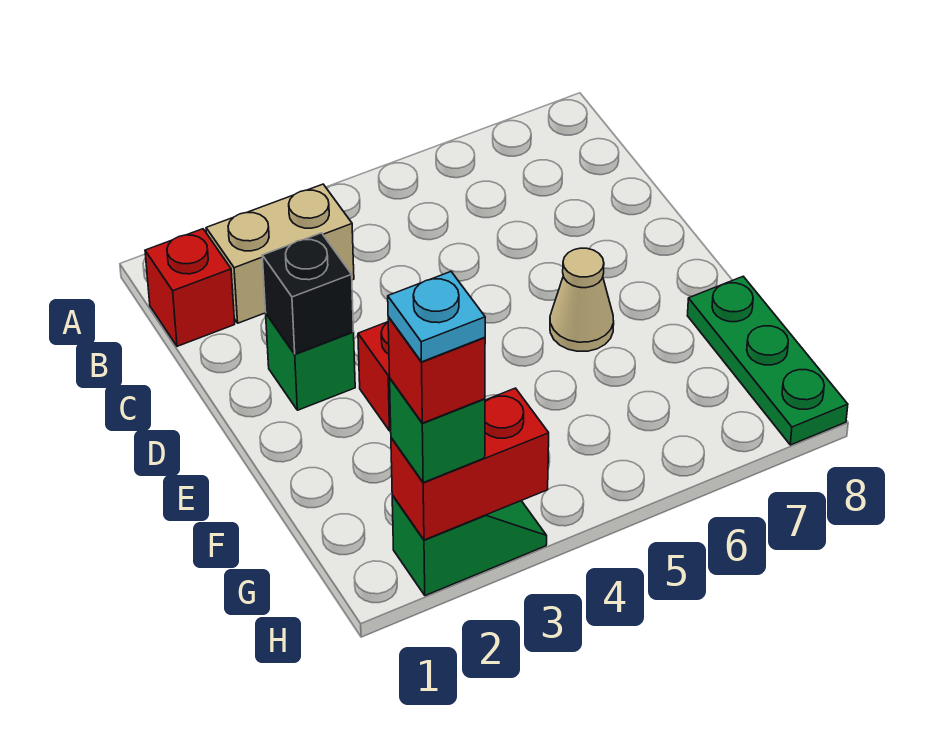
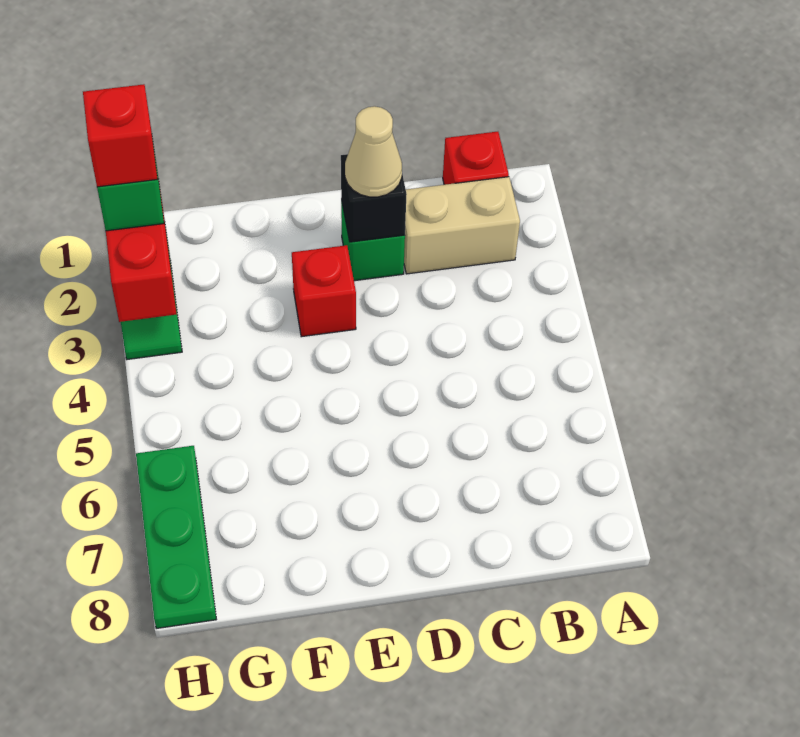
tan 1x2 brick [206,184,354,323] -> tan 1x2 brick turned to [404,177,520,274]
tan 1x1 cone [550,248,614,351] -> tan 1x1 cone moved to [345,106,402,197]
green 1x3 plate [687,276,848,445] -> green 1x3 plate turned to [136,446,216,628]
cyan 1x1 plate [388,272,485,362] -> none

